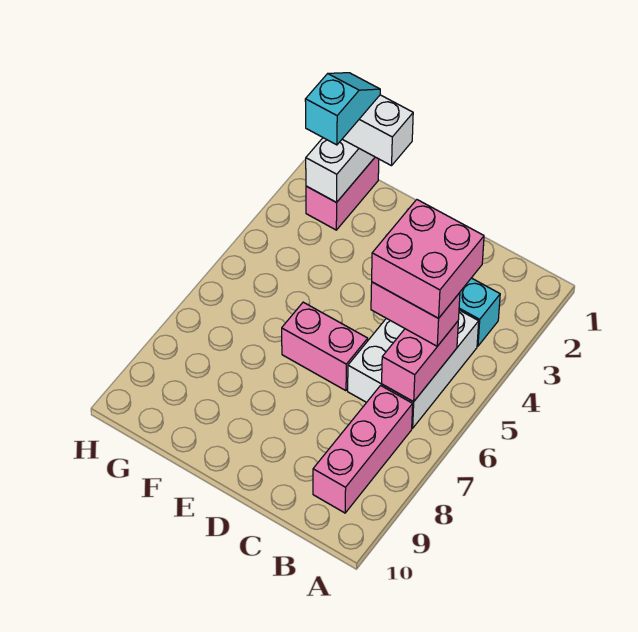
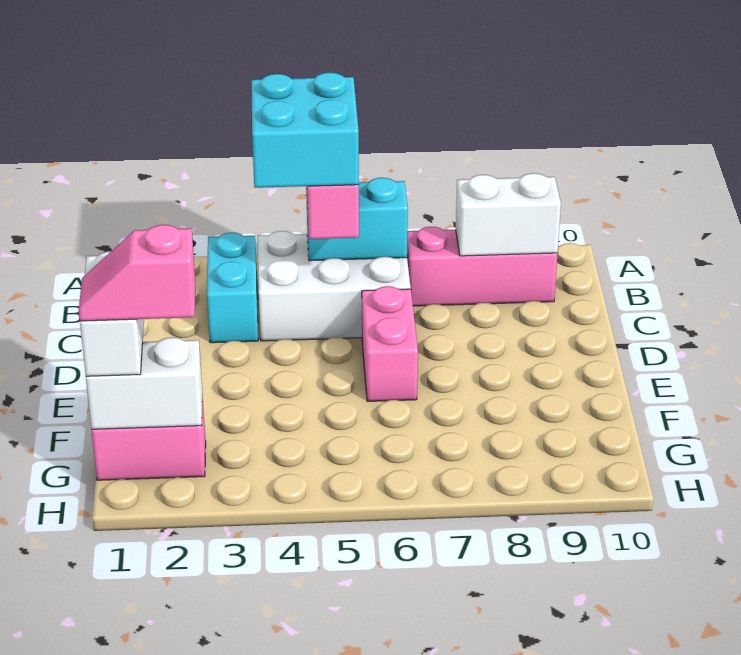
pink 2x2 brick [372,200,484,318] -> cyan 2x2 brick [251,73,359,188]
pink 1x2 brick [382,321,458,402] -> cyan 1x2 brick [306,178,408,261]
none -> white 1x2 brick [456,173,561,256]
cyan 1x2 slope [305,73,380,145] -> pink 1x2 slope [79,225,195,321]

